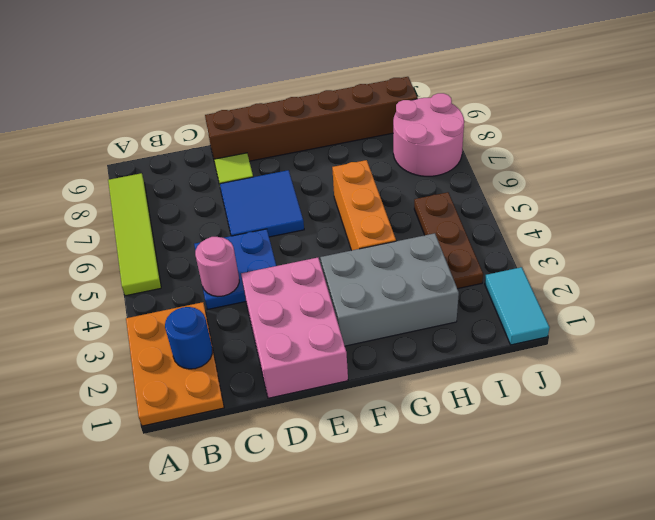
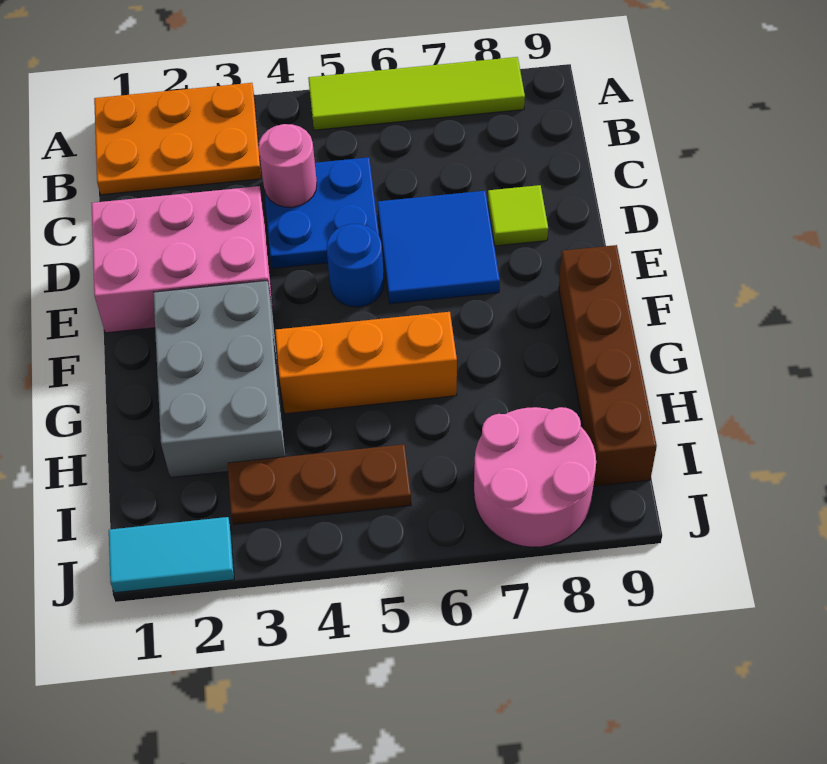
blue 1x1 round brick [165,307,212,369] -> blue 1x1 round brick moved to [327,224,384,307]
brown 1x6 brick [205,77,418,163] -> brown 1x4 brick [559,245,657,486]

